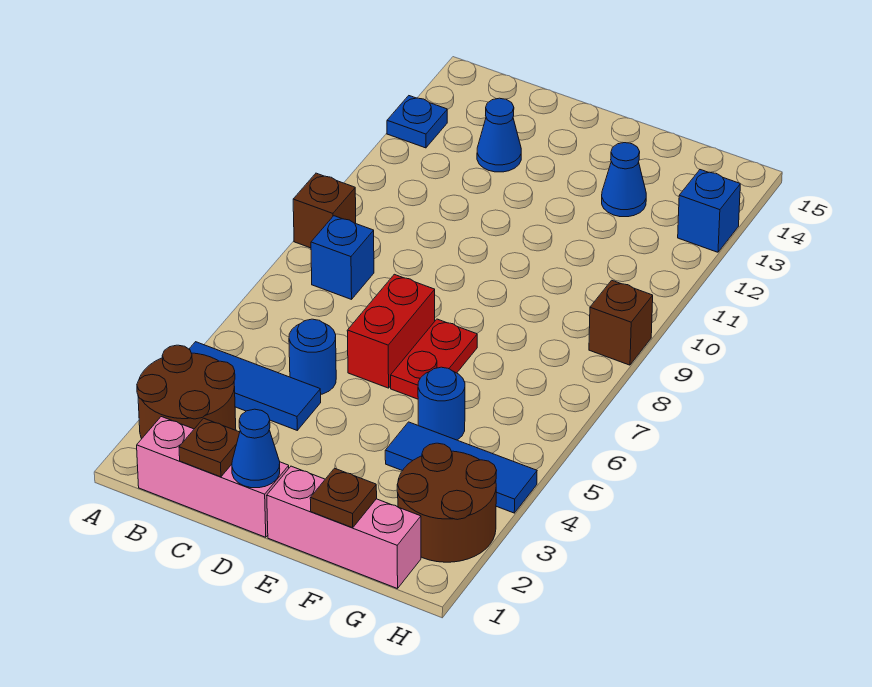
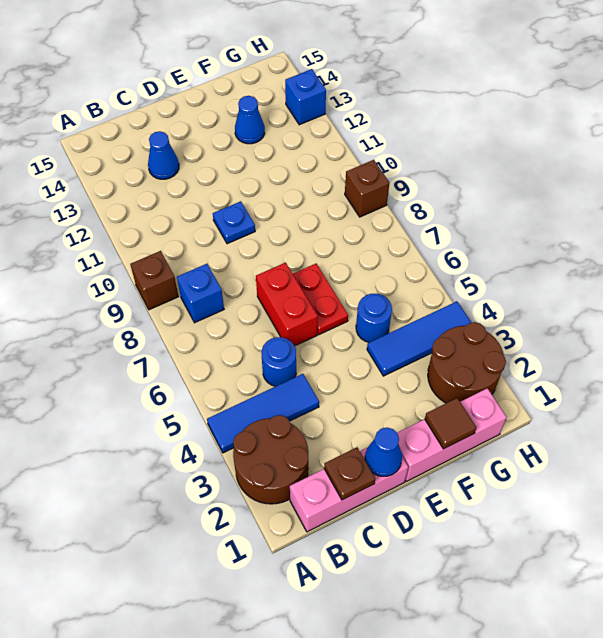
blue 1x1 plate [387,96,447,148] -> blue 1x1 plate moved to [213,201,255,244]
brown 1x1 plate [310,468,377,528] -> brown 1x1 tile [425,398,476,449]

